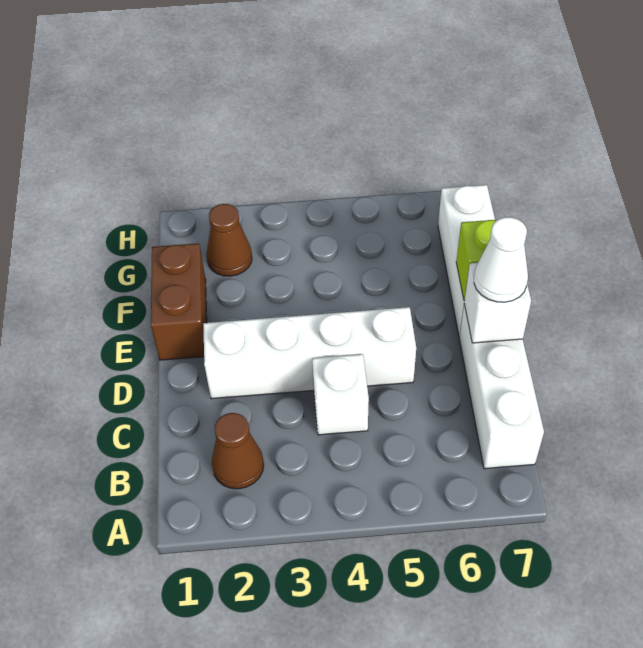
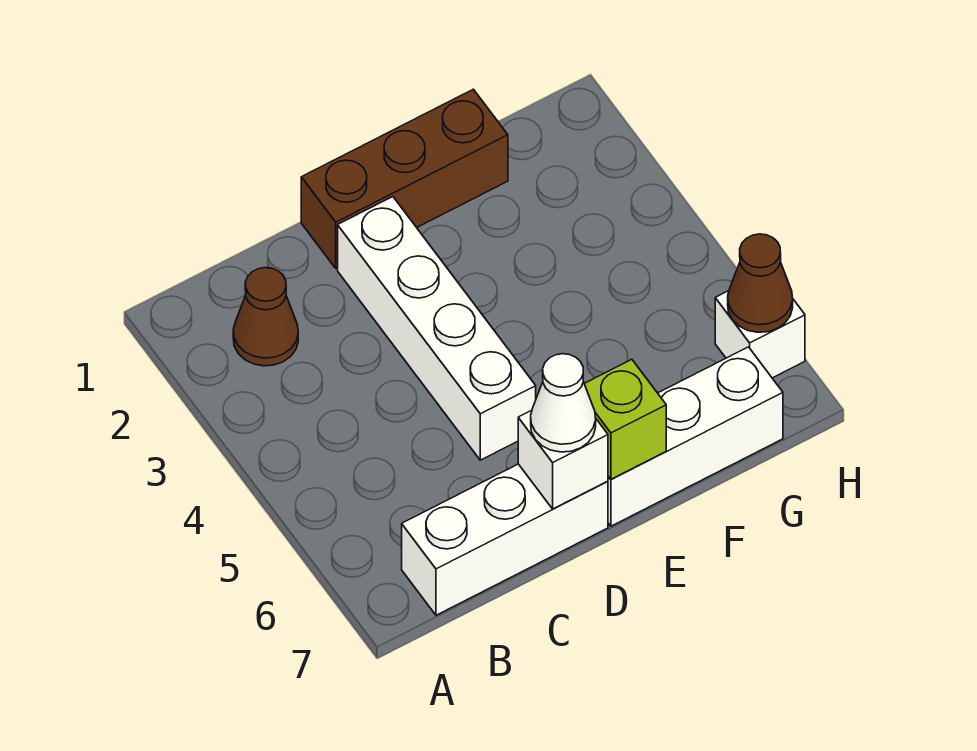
white 1x1 brick [312,354,369,435] -> white 1x1 brick moved to [715,291,805,378]
brown 1x2 brick [151,243,207,360] -> brown 1x3 brick [301,89,508,268]
brown 1x1 cone [207,204,252,276] -> brown 1x1 cone moved to [728,234,793,332]

